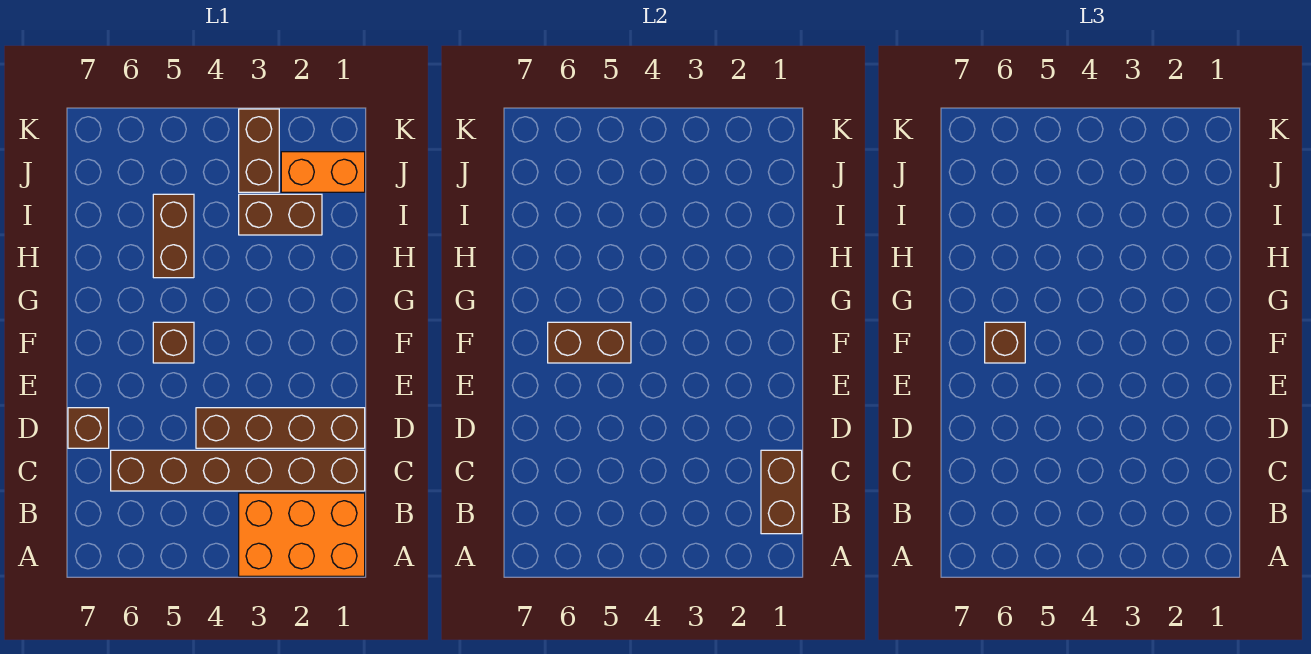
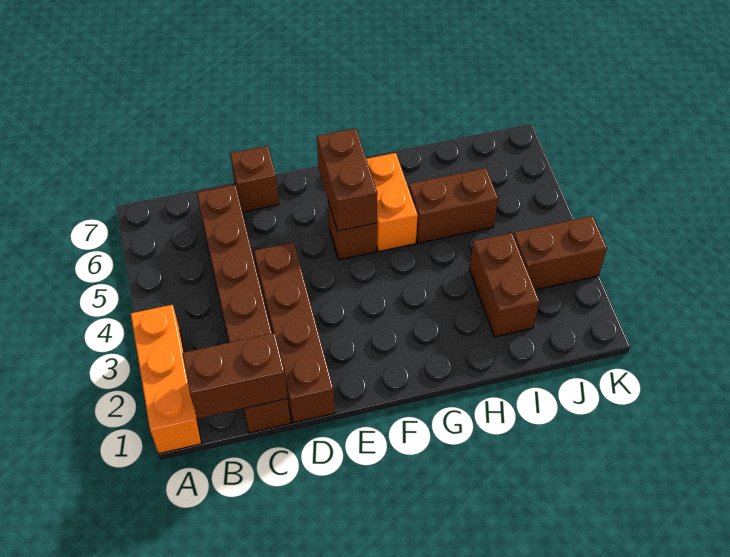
orange 2x3 brick [239,493,365,576] -> orange 1x3 brick [131,305,202,454]
brown 1x1 brick [985,322,1025,363] -> none
orange 1x2 brick [281,152,365,192] -> orange 1x2 brick moved to [367,153,418,252]

